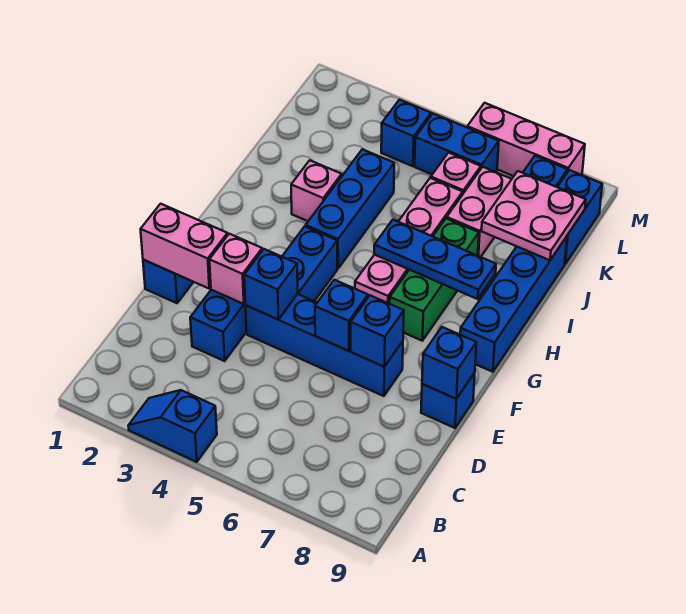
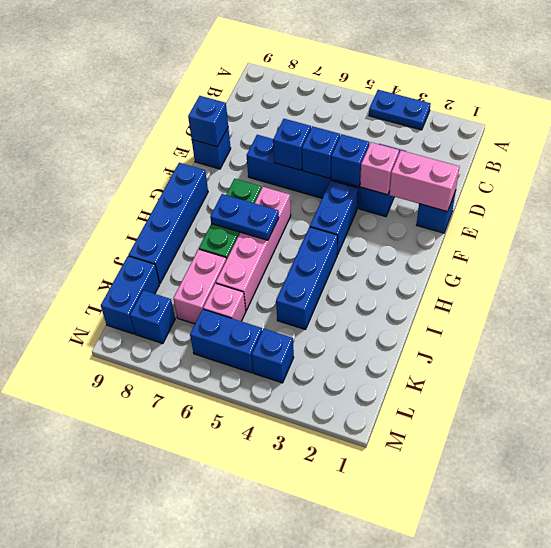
blue 1x2 slope [128,390,217,462] -> blue 1x2 plate [369,90,431,130]
blue 1x1 brick [351,296,404,367] -> blue 1x1 brick moved to [302,126,340,178]
blue 1x3 plate [374,220,496,299] -> blue 1x2 plate [210,194,279,240]
pink 1x1 brick [291,160,342,221] -> none
pink 2x2 plate [482,171,586,260] -> none
pink 1x3 brick [467,103,585,176] -> none

